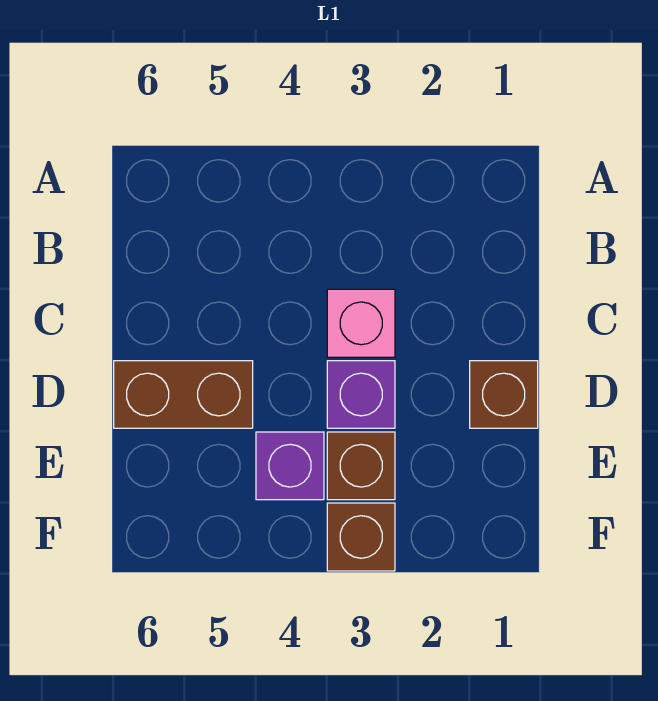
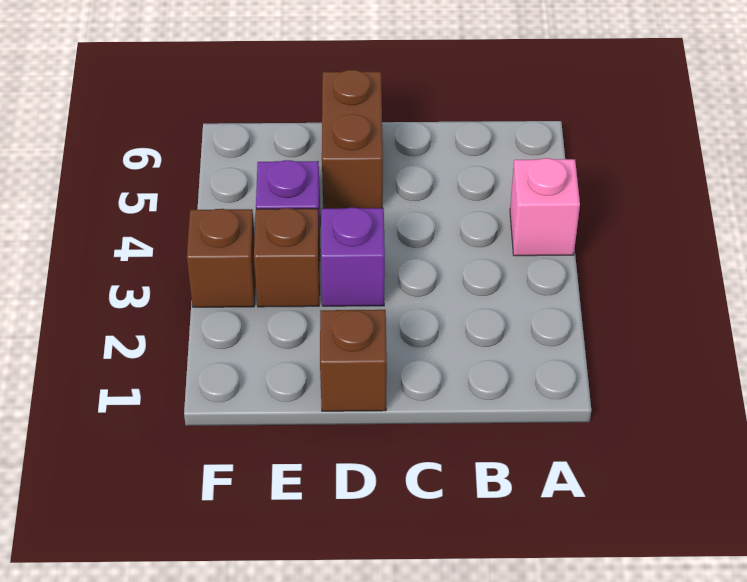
pink 1x1 brick [327,289,395,357] -> pink 1x1 brick moved to [510,158,580,256]

